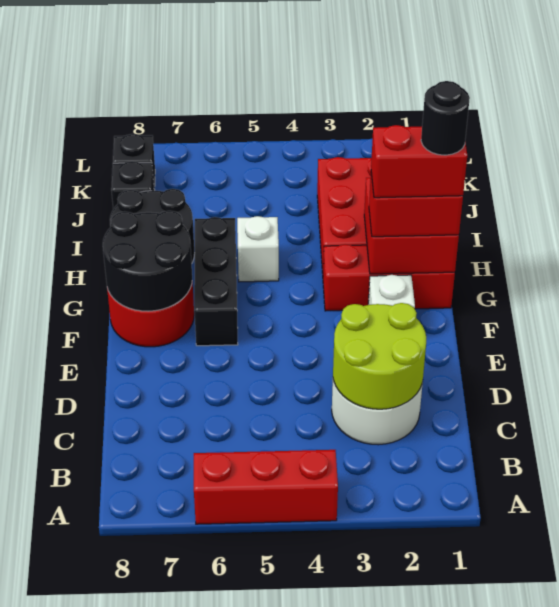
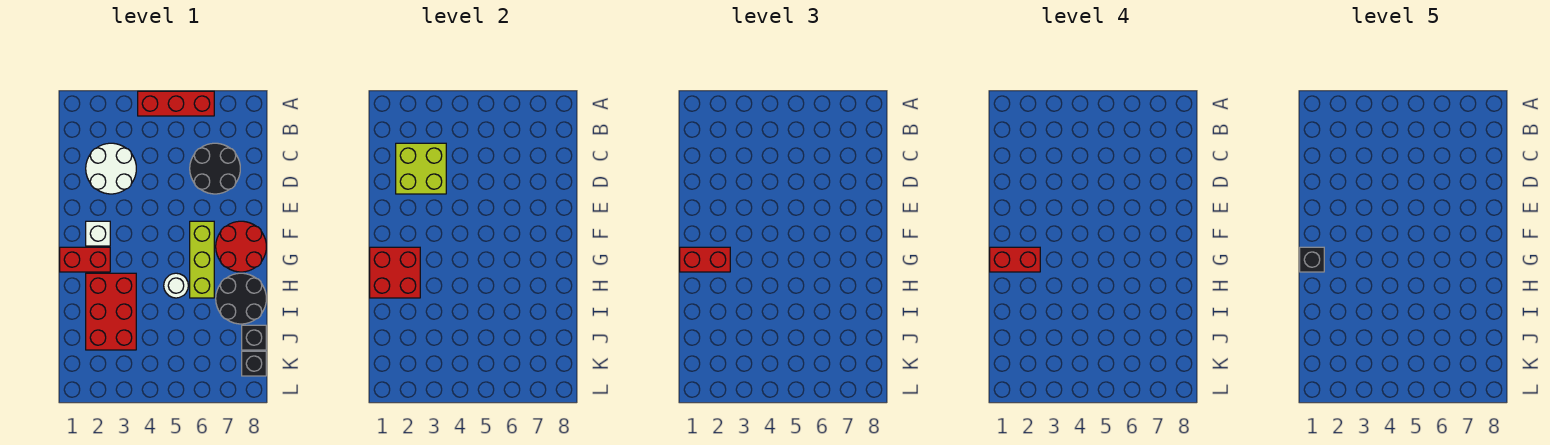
lime 2x2 round brick [333,303,426,409] -> lime 2x2 brick [396,143,446,194]
black 1x3 brick [194,217,238,346] -> lime 1x3 brick [190,221,214,298]
black 2x2 round brick [103,211,192,311] -> black 2x2 round brick moved to [190,143,240,194]
red 1x3 brick [323,244,455,311] -> red 1x2 brick [60,247,110,272]
black 1x1 round brick [421,81,470,155] -> black 1x1 brick [1300,247,1324,272]
white 1x1 brick [237,216,279,282] -> white 1x1 round brick [164,273,188,298]

